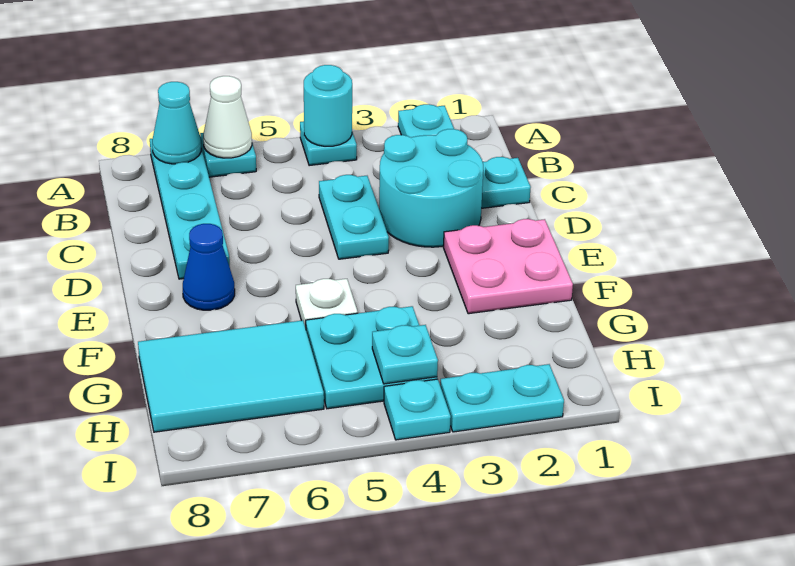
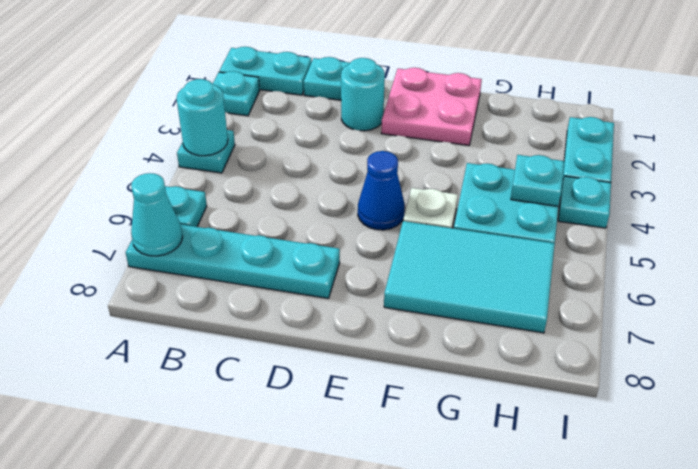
white 1x1 cone [203,76,252,158] -> none
cyan 2x2 round brick [379,129,483,247] -> cyan 1x1 round brick [341,58,385,131]
cyan 1x2 plate [319,175,389,259] -> cyan 1x2 plate moved to [219,47,312,95]
blue 1x1 cone [183,224,235,310] -> blue 1x1 cone moved to [358,151,405,230]
cyan 2x3 tile [138,320,324,432] -> cyan 2x3 tile turned to [384,221,555,333]

